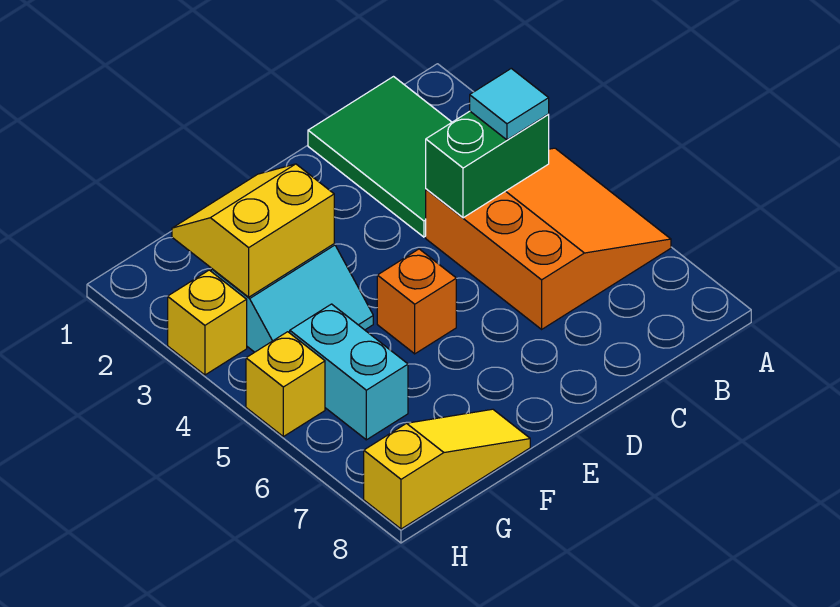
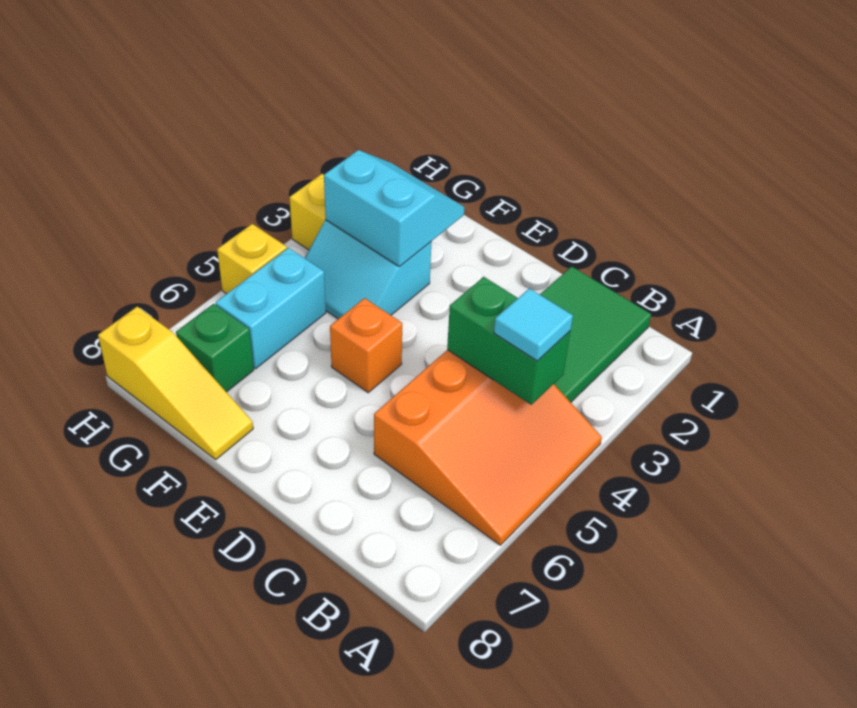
yellow 2x2 slope [172,164,334,297] -> cyan 2x2 slope [324,150,464,266]
none -> green 1x1 brick [176,304,254,392]

